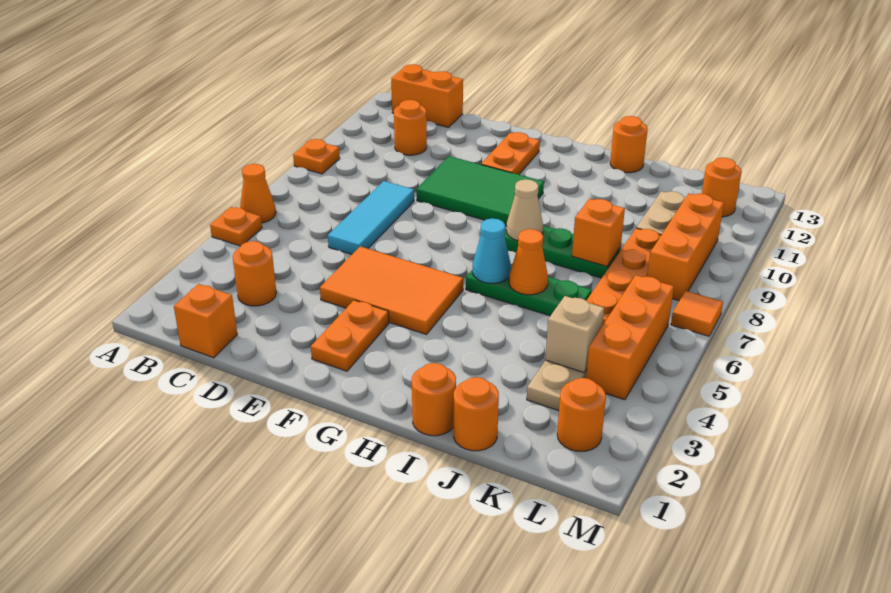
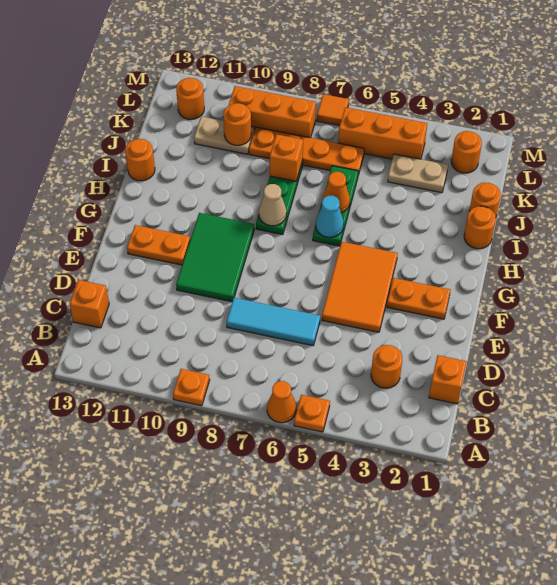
orange 1x2 brick [391,64,463,127] -> orange 1x1 brick [70,280,109,328]
orange 1x1 round brick [394,100,427,155] -> orange 1x1 round brick moved to [223,103,251,145]
tan 1x1 brick [545,296,604,373] -> none

